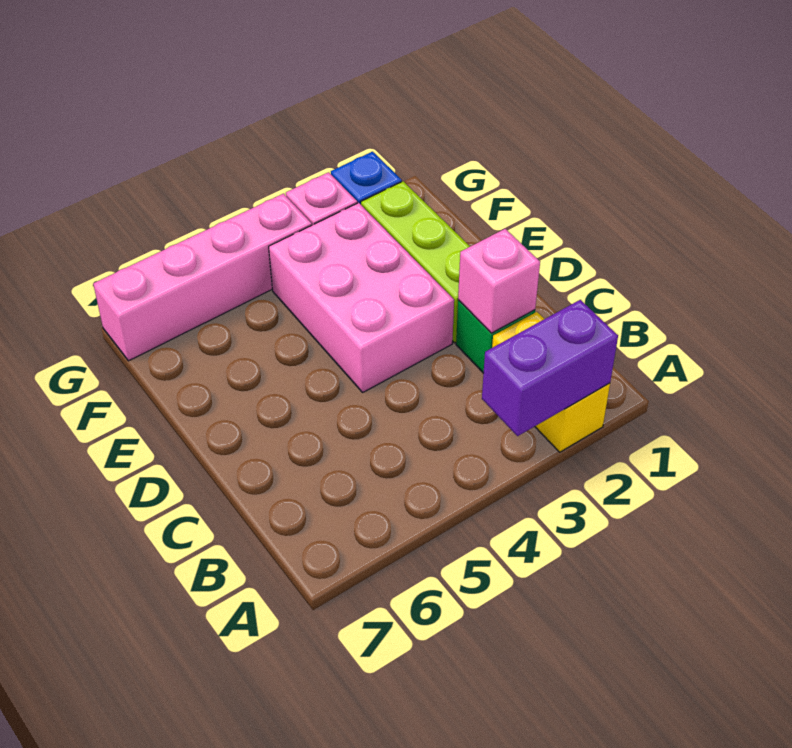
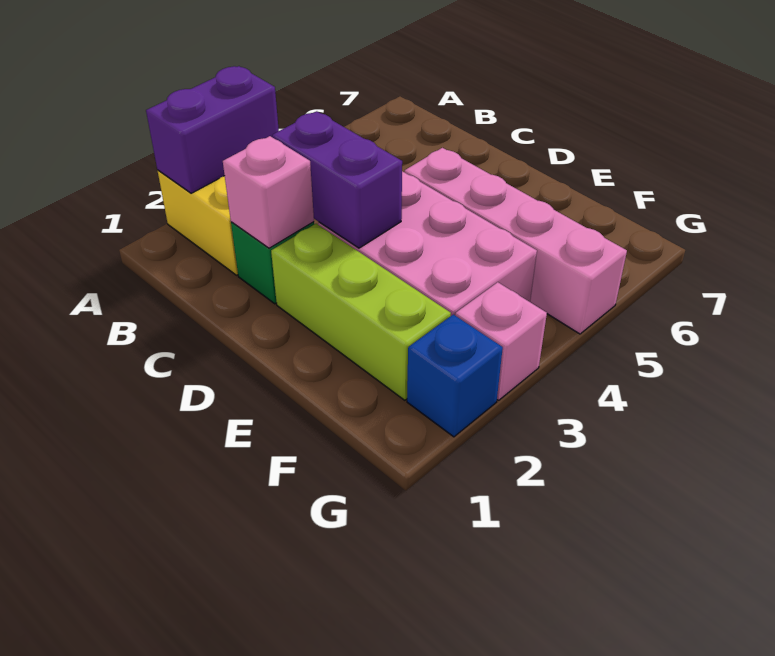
none -> purple 1x2 brick [272,111,402,248]
pink 1x4 brick [93,194,312,361] -> pink 1x4 brick turned to [405,148,627,334]

